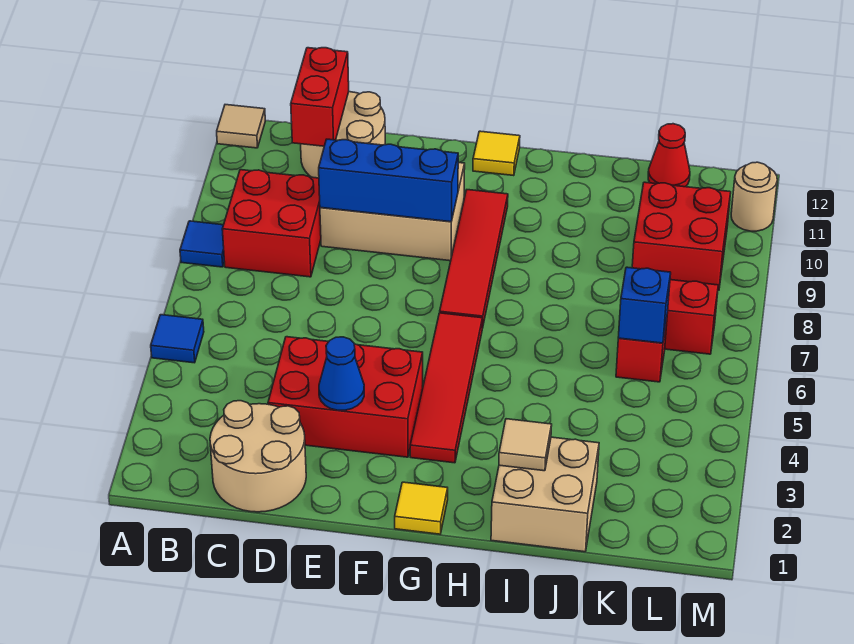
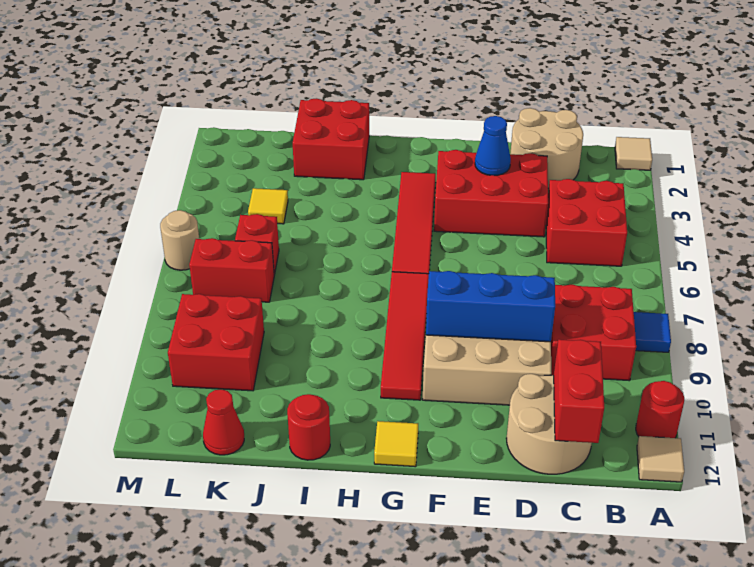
blue 1x1 tile [151,315,204,363] -> none
none -> red 1x1 round brick [636,381,684,438]
none -> red 2x2 brick [546,179,627,266]
yellow 1x1 tile [395,482,448,534] -> yellow 1x1 tile moved to [248,188,288,224]
tan 2x2 brick [491,437,599,552] -> red 2x2 brick [293,98,369,180]
tan 1x1 tile [499,419,552,471] -> tan 1x1 tile moved to [615,137,652,170]
none -> red 1x1 round brick [287,394,330,460]
blue 1x1 brick [618,267,671,343] -> none
tan 1x1 round brick [731,162,777,231] -> tan 1x1 round brick moved to [160,210,199,270]

